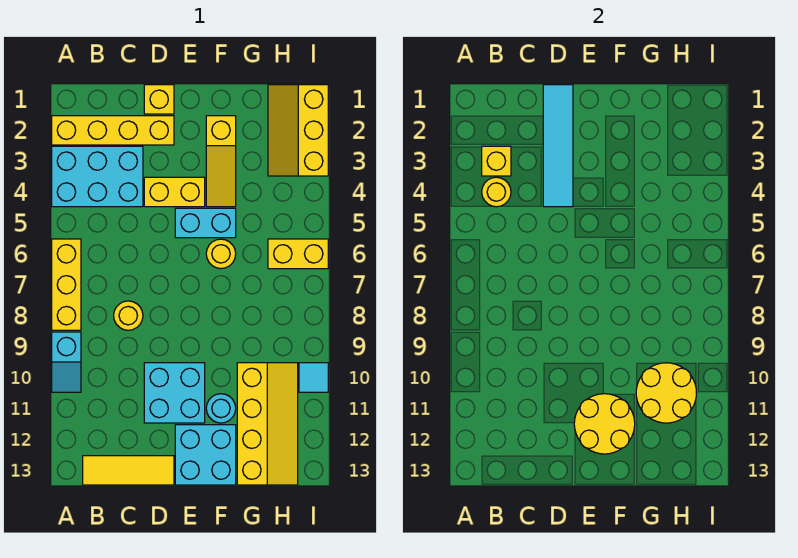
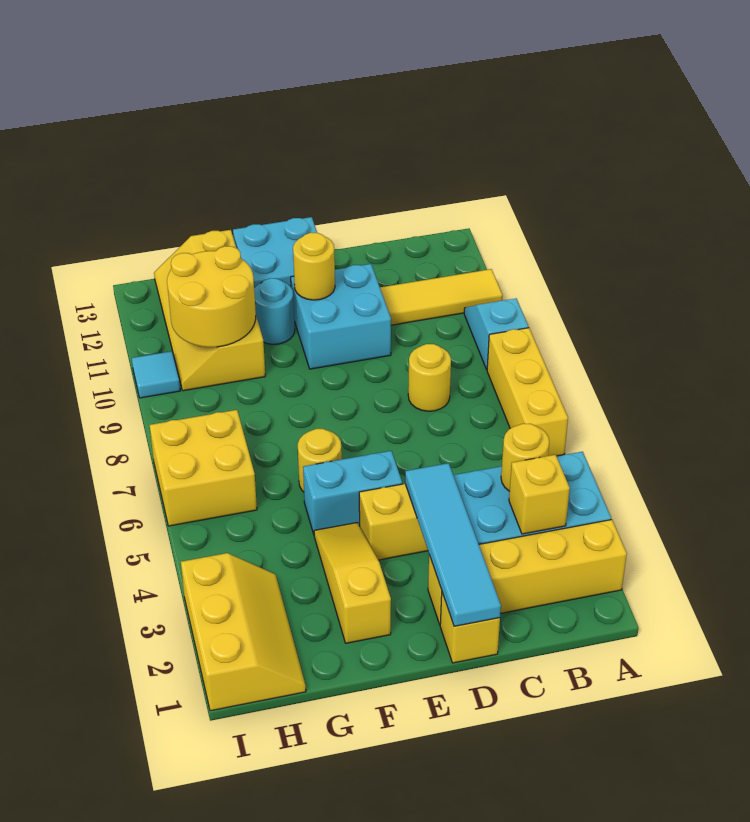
yellow 1x3 tile [83,456,174,485] -> yellow 1x3 tile moved to [380,269,503,325]
yellow 2x2 round brick [574,394,635,454] -> yellow 1x1 round brick [293,233,335,300]
yellow 1x2 brick [268,239,328,269] -> yellow 2x2 brick [150,410,257,526]

